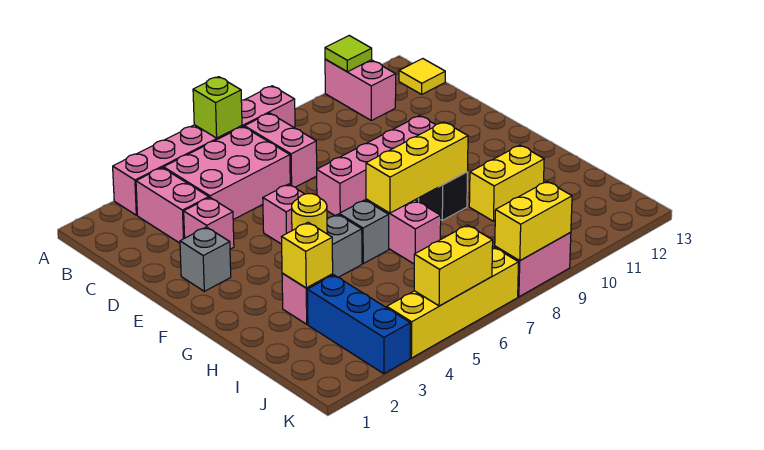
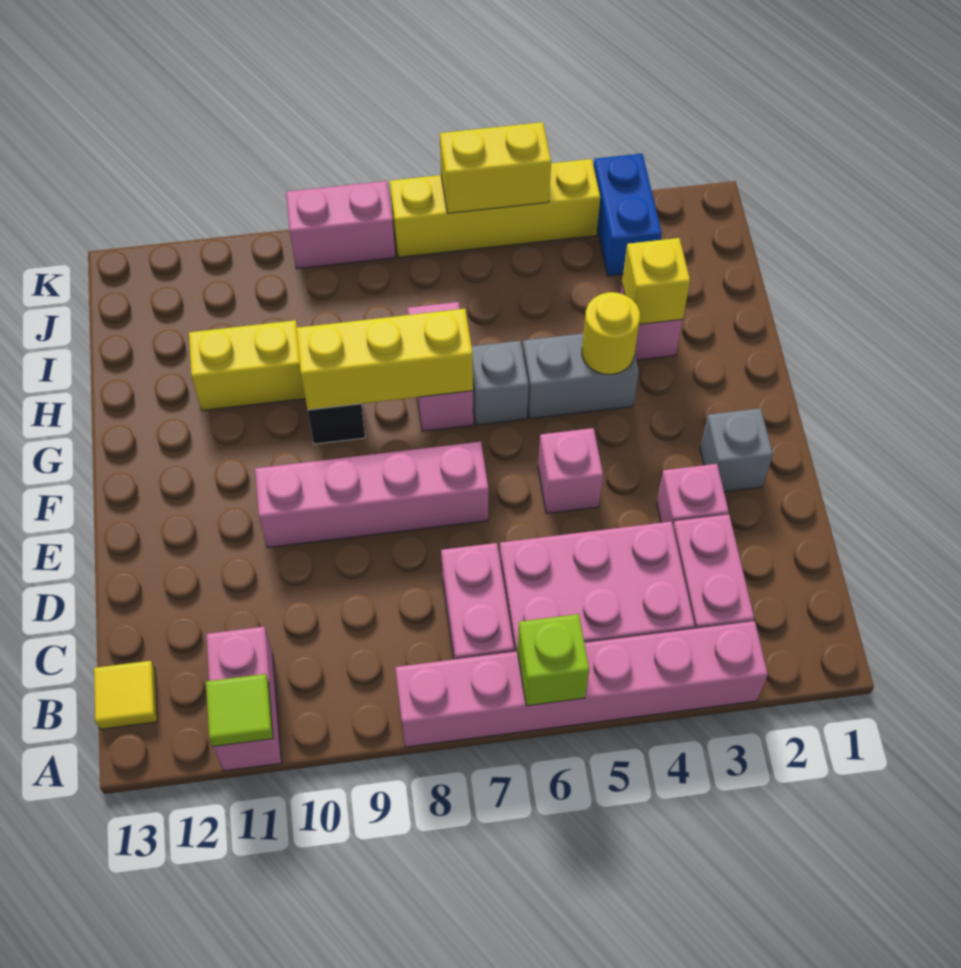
blue 1x3 brick [307,275,410,374] -> blue 1x2 brick [594,154,662,276]
yellow 1x2 brick [495,181,572,261] -> none

